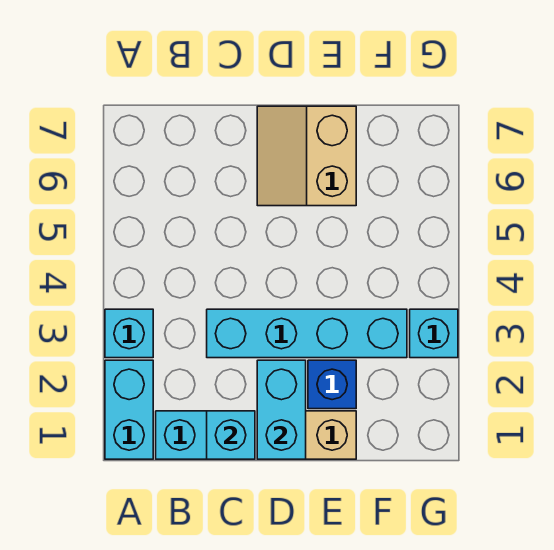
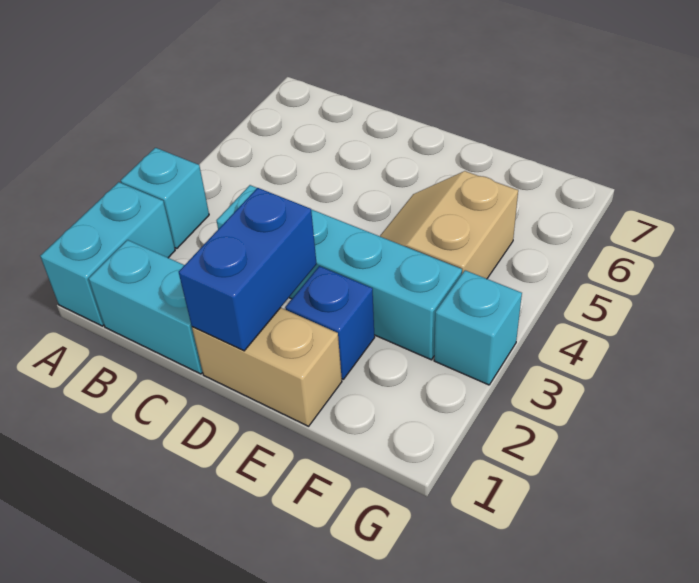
cyan 1x1 brick [207,411,255,459] -> none
cyan 1x2 brick [257,360,306,459] -> blue 1x2 brick [179,188,317,351]
tan 2x2 slope [257,106,356,206] -> tan 2x2 slope moved to [380,171,518,279]

